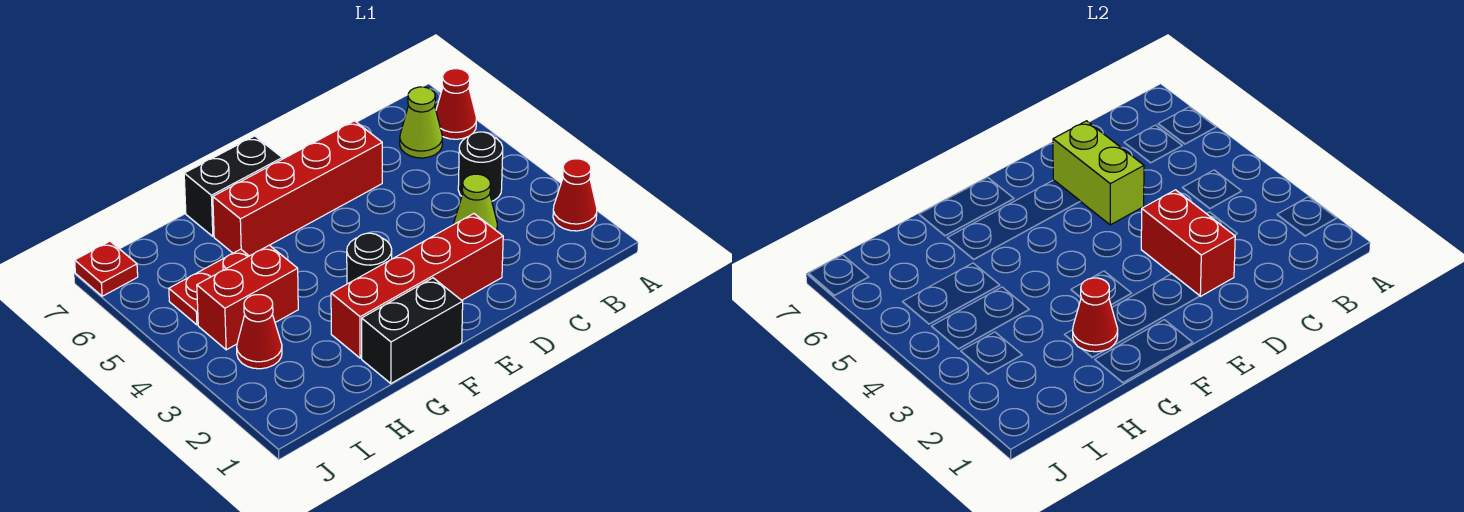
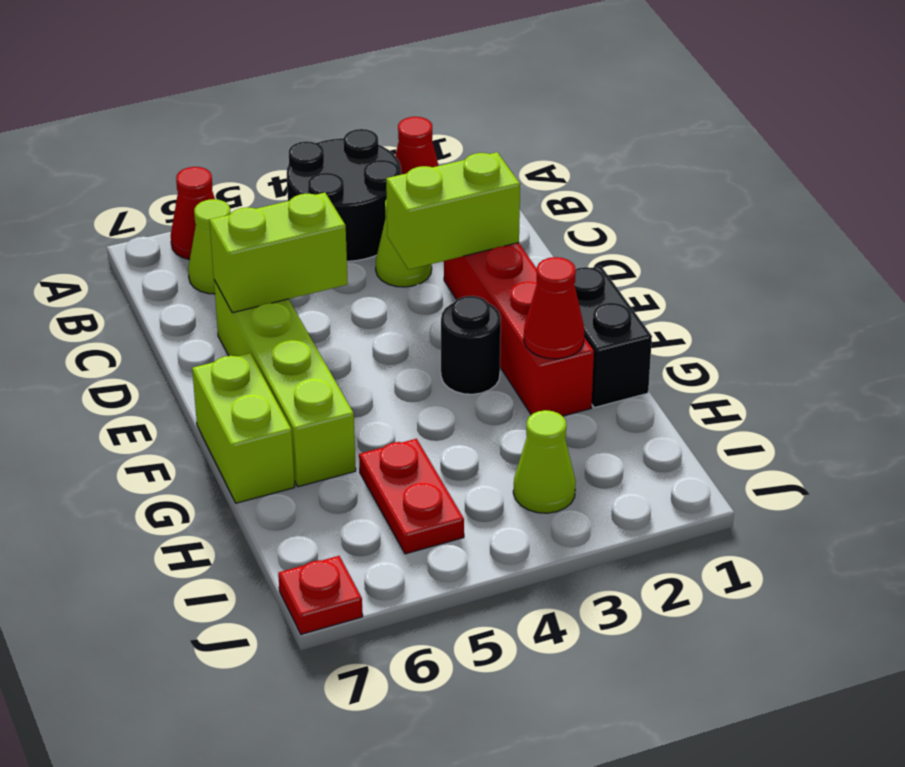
black 1x1 round brick [458,132,503,201] -> black 2x2 round brick [287,129,401,261]
red 1x2 brick [1141,190,1235,296] -> lime 1x2 brick [386,152,520,270]
red 1x4 brick [213,121,382,256] -> lime 1x4 brick [214,280,356,487]
black 1x2 brick [184,136,282,236] -> lime 1x2 brick [192,353,295,503]
red 1x2 brick [197,245,298,350] -> none
red 1x1 cone [237,295,282,369] -> lime 1x1 cone [513,410,576,513]

